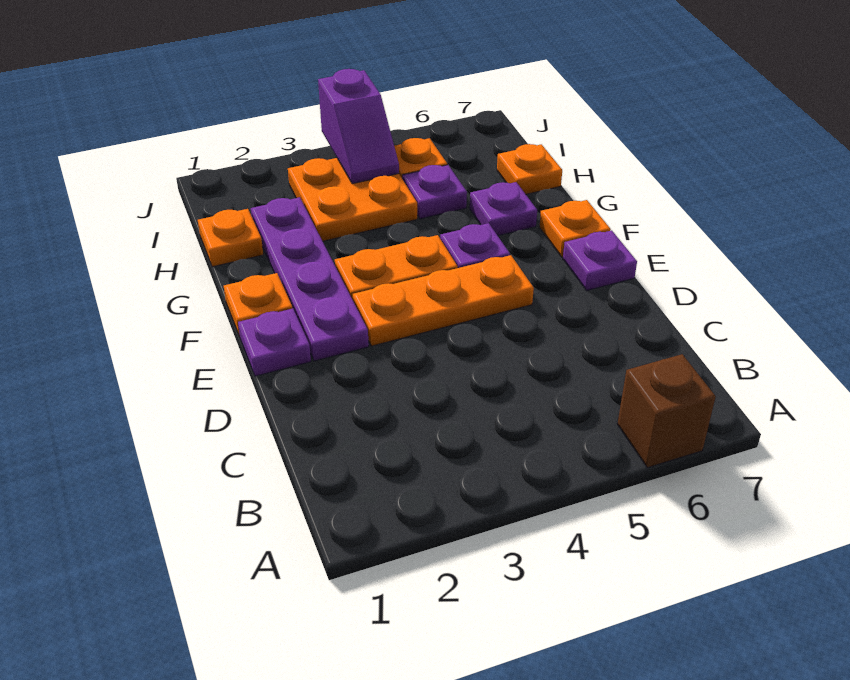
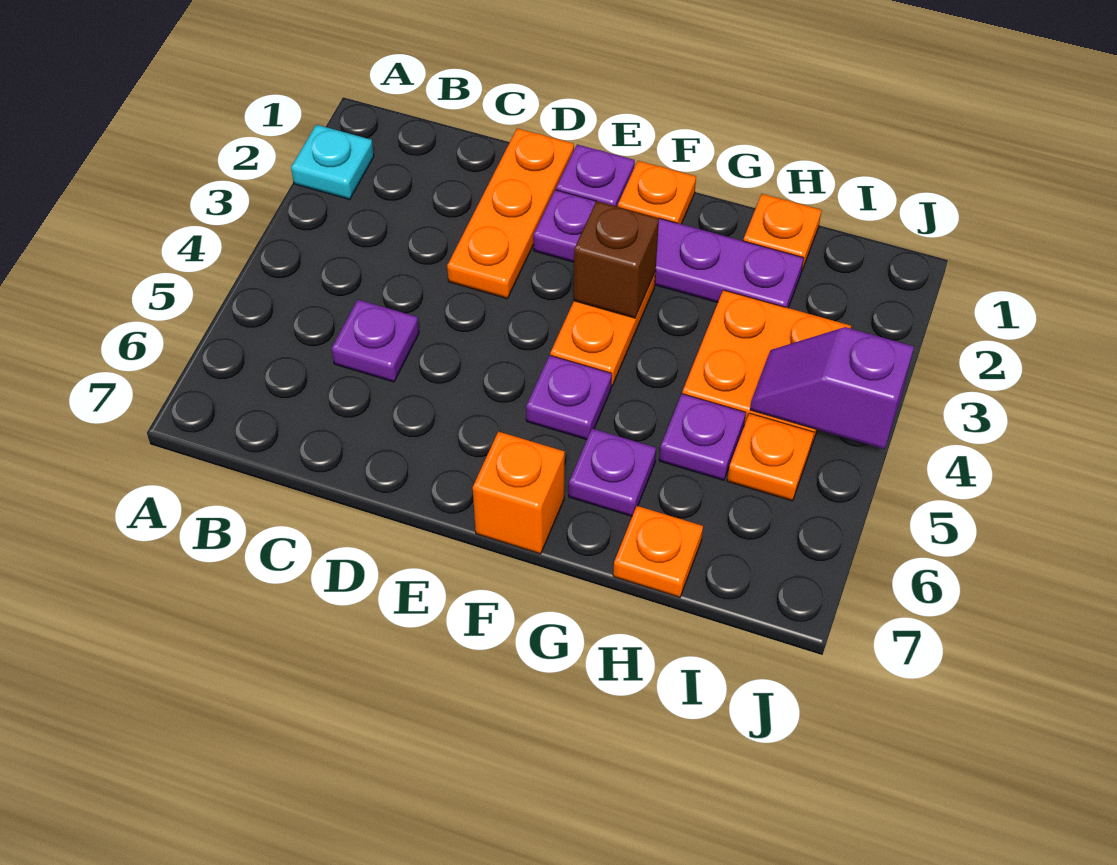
none -> cyan 1x1 plate [291,125,374,199]
brown 1x1 brick [617,354,716,468] -> brown 1x1 brick moved to [574,201,659,318]
orange 1x3 plate [353,255,534,346] -> orange 1x3 plate moved to [447,128,574,298]
purple 1x1 plate [563,230,637,290] -> purple 1x1 plate moved to [332,300,419,382]
orange 1x1 plate [539,200,611,257] -> orange 1x1 brick [473,432,565,554]

